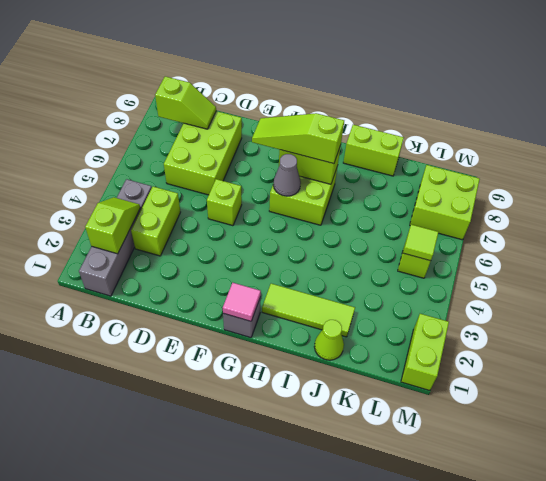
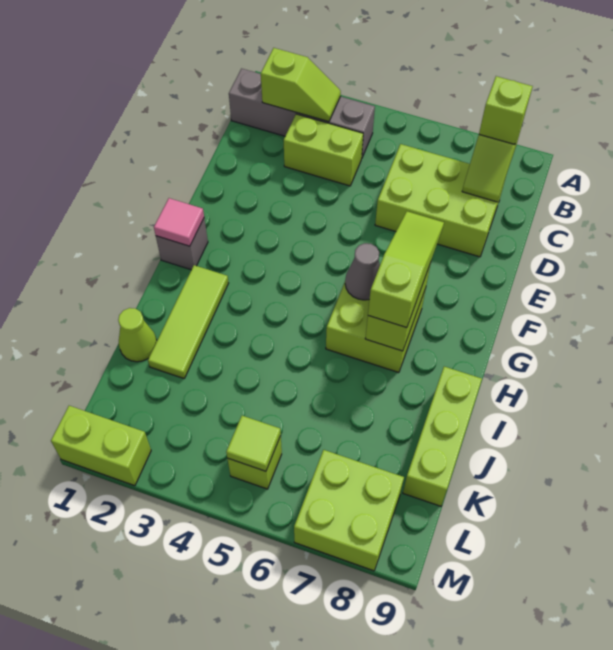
lime 1x1 brick [207,179,242,226] -> lime 1x1 brick moved to [479,76,533,144]
lime 1x2 brick [343,125,404,176] -> lime 1x3 brick [403,367,482,506]

